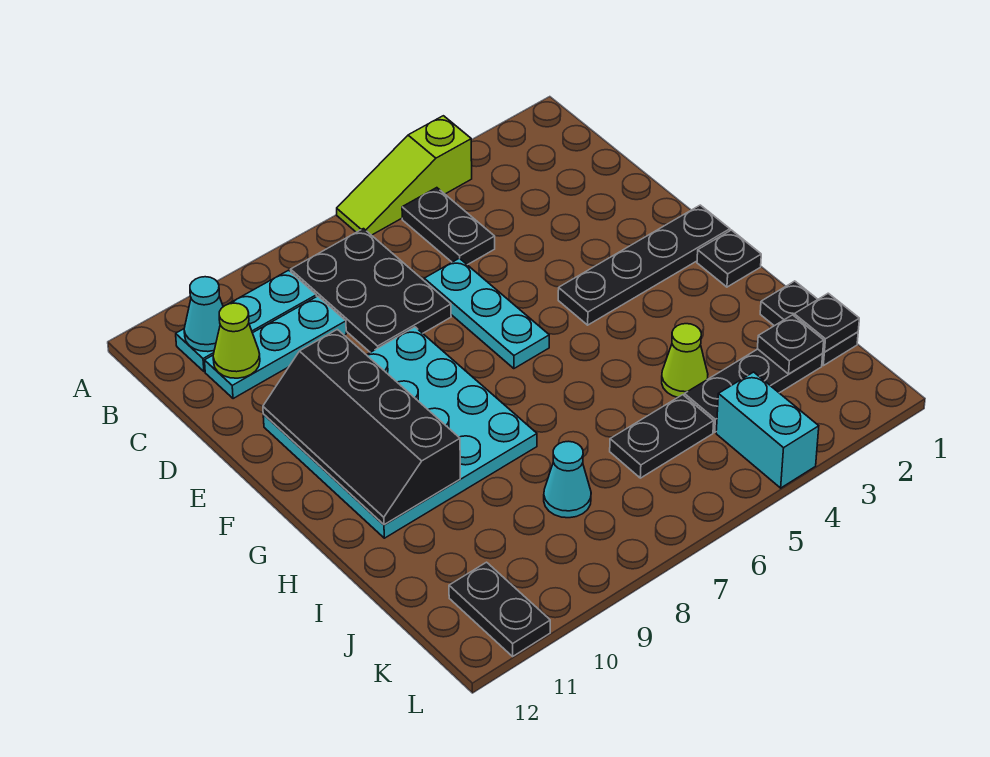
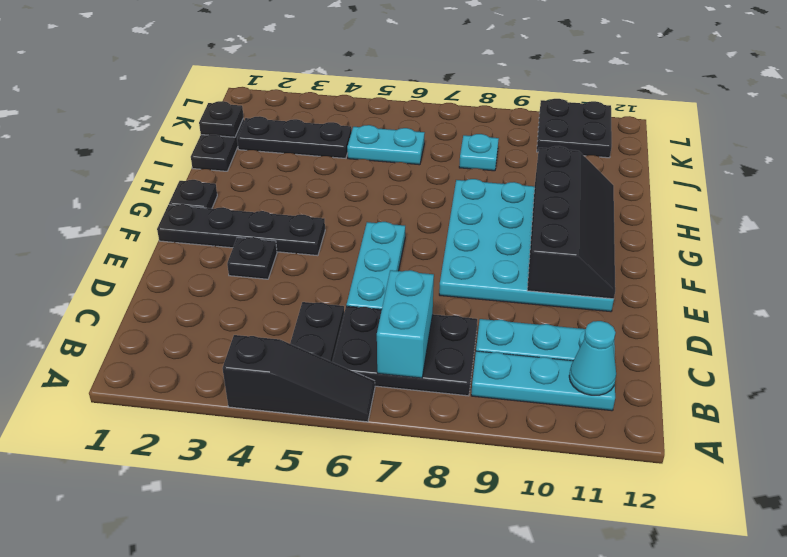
lime 1x3 slope [337,116,472,235] -> black 1x3 slope [223,335,375,422]
black 2x3 plate [291,229,451,352] -> black 2x3 plate turned to [332,306,477,396]
lime 1x1 cone [213,303,260,378] -> none
lime 1x1 cone [662,324,708,397] -> none
black 1x1 plate [757,315,824,374] -> black 1x1 plate moved to [227,237,277,279]
black 1x2 plate [610,395,714,478] -> cyan 1x2 plate [347,125,425,165]
cyan 1x1 cone [544,441,591,518] -> cyan 1x1 plate [459,134,499,171]
cyan 1x2 brick [716,372,819,488] -> cyan 1x2 brick moved to [377,270,434,378]
black 1x2 plate [449,562,550,656] -> black 2x2 plate [537,99,612,158]

